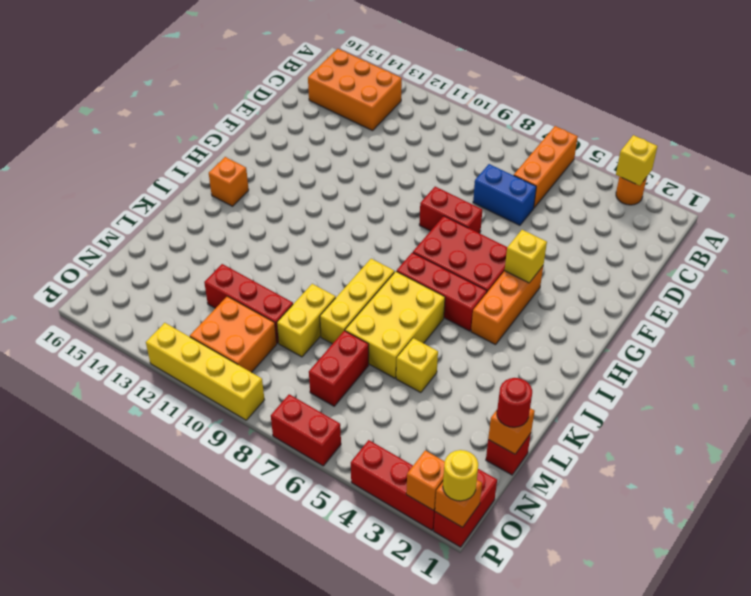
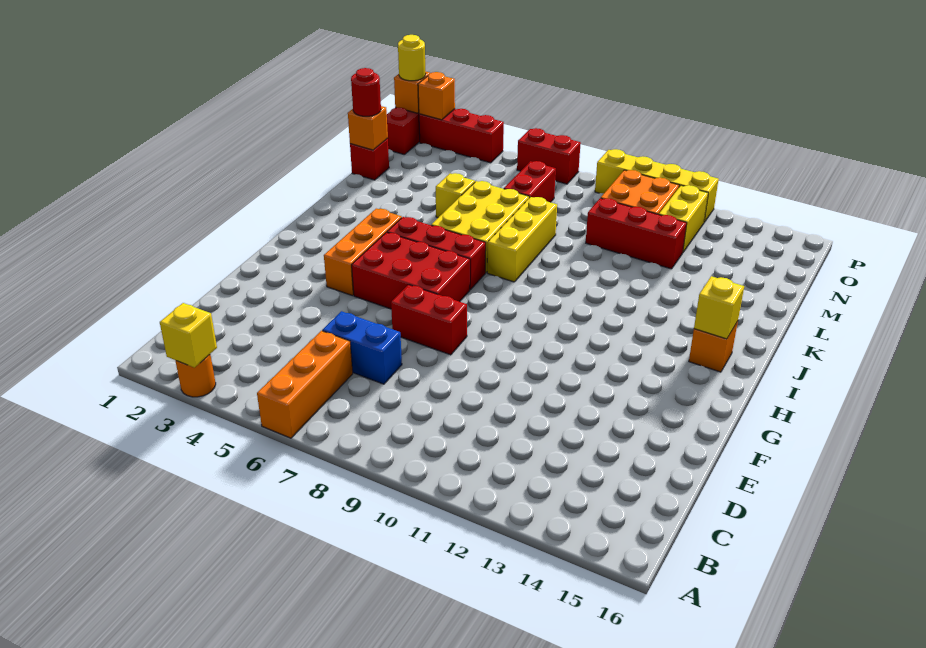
orange 2x3 brick [308,49,402,131] -> none
yellow 1x1 brick [505,230,547,283] -> yellow 1x1 brick moved to [694,276,744,339]
yellow 1x2 brick [277,284,336,357] -> yellow 1x2 brick moved to [659,185,708,252]

